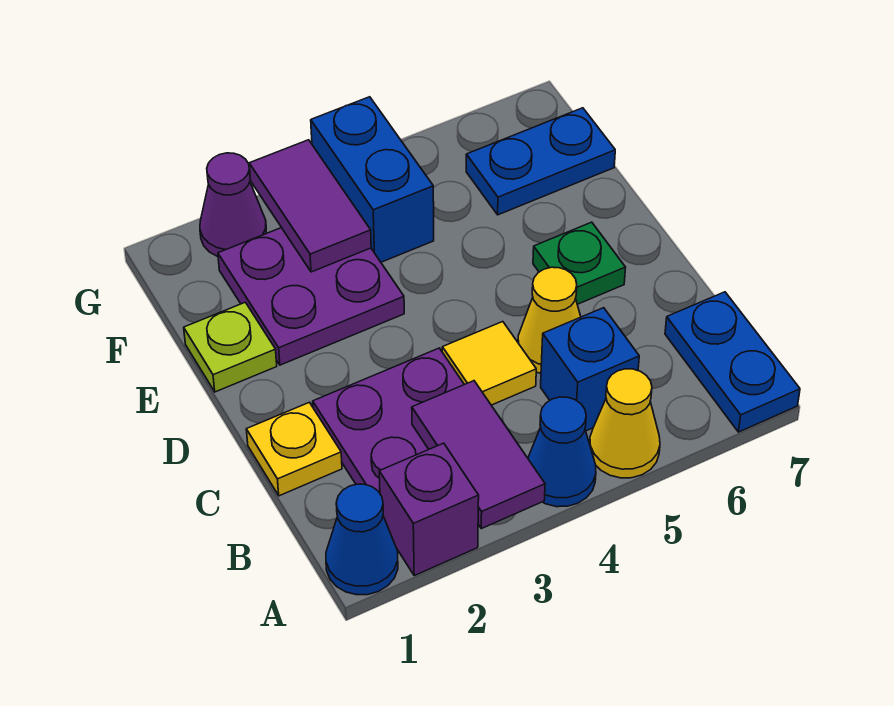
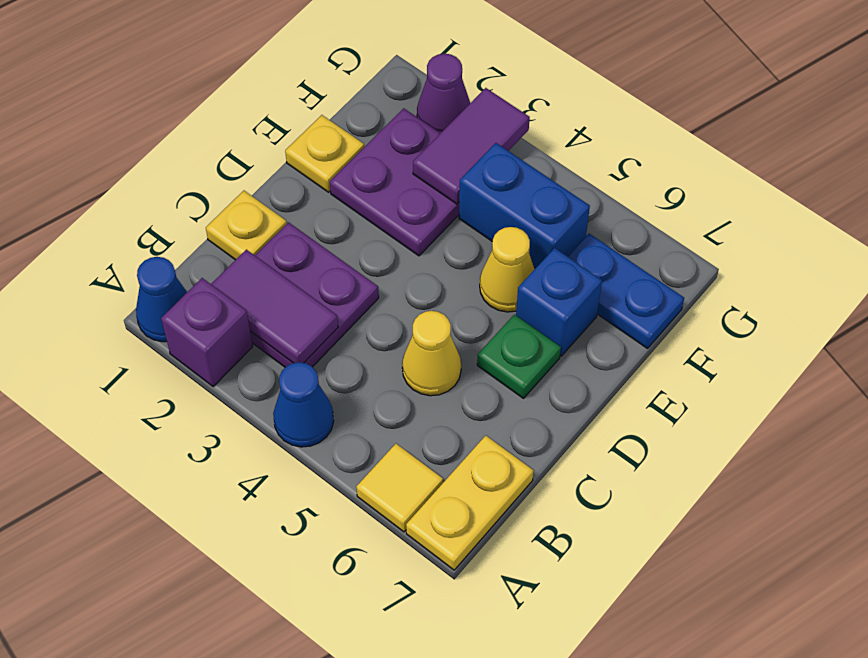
purple 1x2 tile [412,381,545,529] -> purple 1x2 tile turned to [211,250,338,363]
yellow 1x1 cone [590,369,660,478] -> yellow 1x1 cone moved to [480,227,535,312]
blue 1x2 plate [665,292,800,432] -> yellow 1x2 plate [406,436,534,570]
blue 1x1 brick [541,308,639,431] -> blue 1x1 brick moved to [516,248,602,356]
yellow 1x1 tile [442,322,536,405] -> yellow 1x1 tile moved to [357,444,443,532]
lime 1x1 plate [184,302,277,392] -> yellow 1x1 plate [285,115,364,192]
blue 1x2 brick [311,97,434,262] -> blue 1x2 brick turned to [459,143,590,269]

